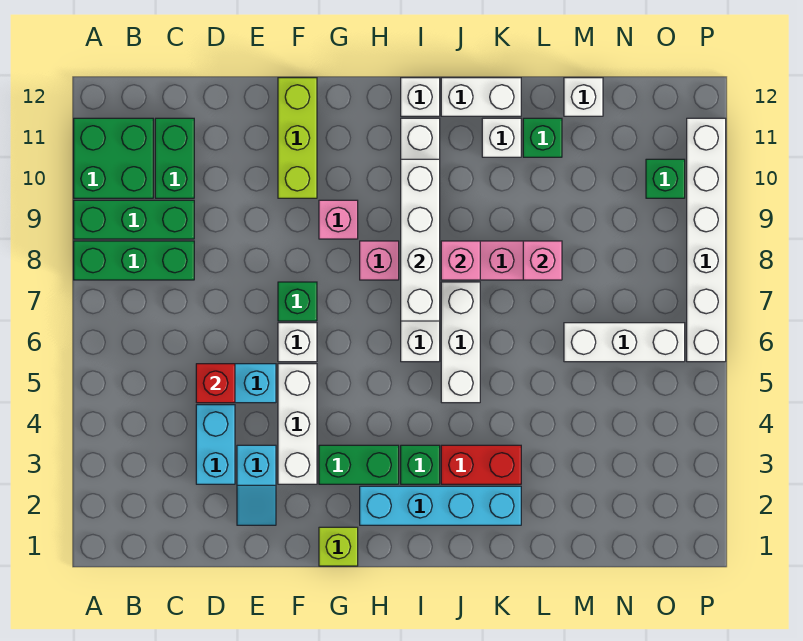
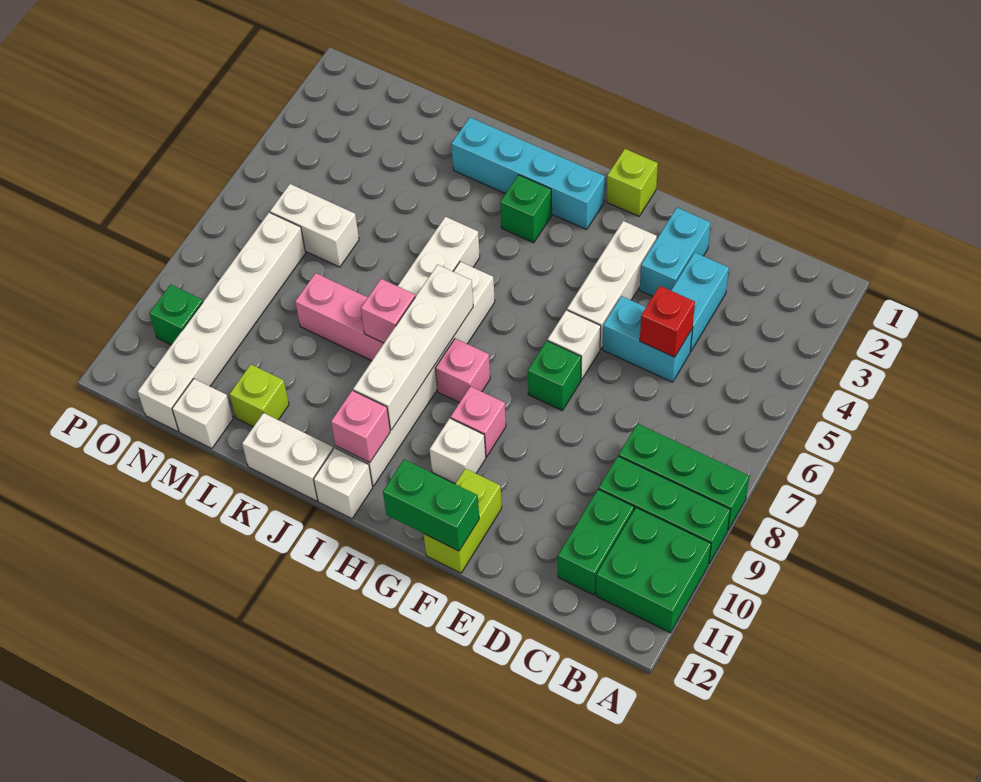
cyan 1x2 slope [237,445,276,525] -> cyan 1x2 brick [640,208,711,296]
lime 1x3 brick [278,78,317,198] -> lime 1x2 brick [424,468,502,573]
green 1x2 brick [319,445,399,484] -> green 1x2 brick moved to [383,459,479,551]
red 1x2 brick [441,445,521,484] -> none
white 1x1 brick [482,118,521,157] -> white 1x1 brick moved to [430,418,486,483]
pink 1x1 brick [523,241,562,280] -> pink 1x1 brick moved to [331,390,390,463]
green 1x1 brick [523,118,562,157] -> lime 1x1 brick [230,364,289,427]
white 1x3 brick [564,323,685,362] -> white 1x2 brick [270,184,359,267]
white 1x6 brick [687,118,726,362] -> white 1x6 brick moved to [138,213,306,431]

